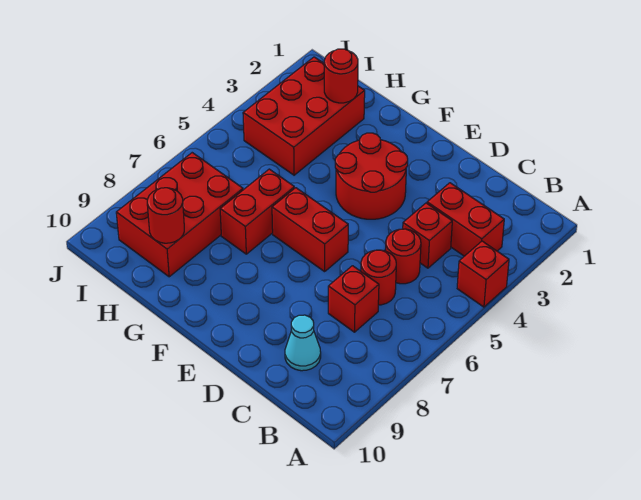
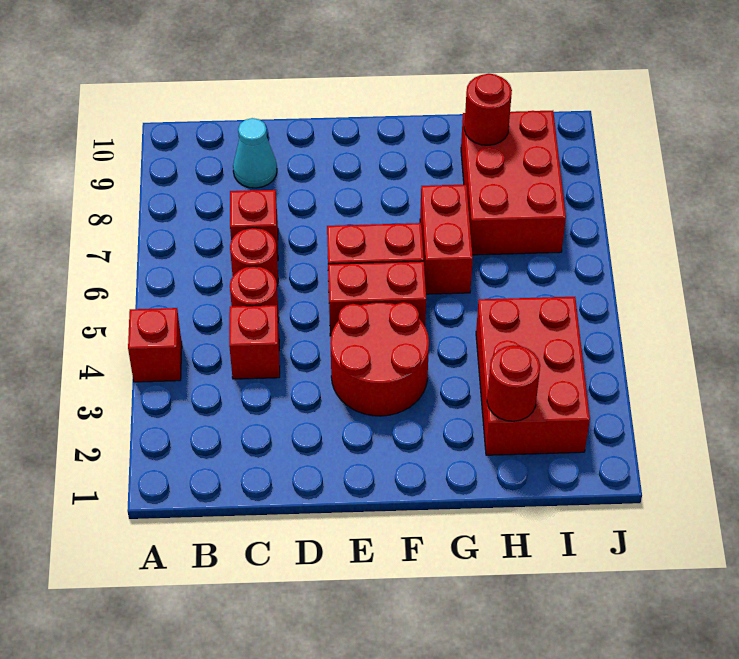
red 1x2 brick [427,183,504,256] -> red 1x2 brick moved to [328,261,426,336]

